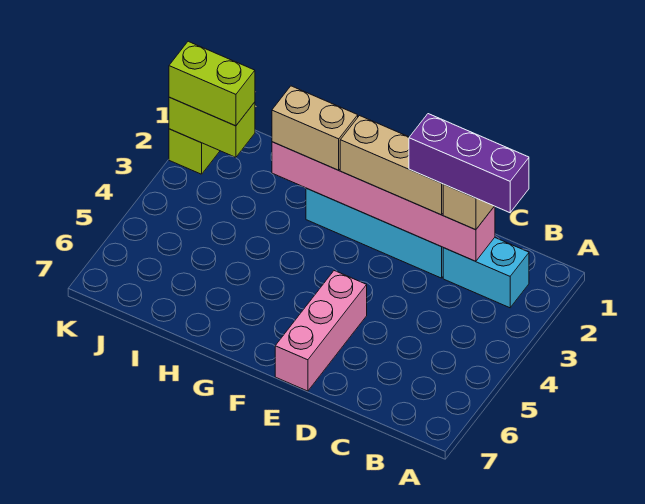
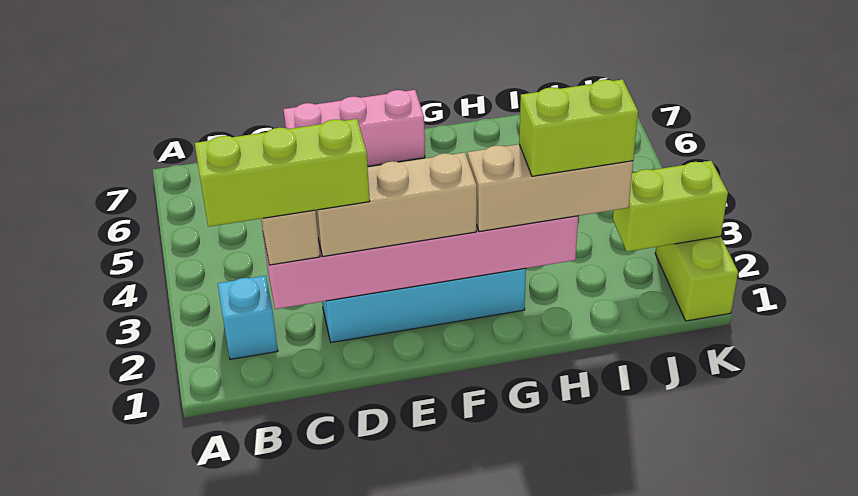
cyan 1x2 brick [443,238,529,308] -> cyan 1x1 brick [218,276,278,359]
purple 1x3 brick [409,114,529,213] -> lime 1x3 brick [195,119,370,227]
pink 1x3 brick [275,271,367,391] -> pink 1x3 brick turned to [283,90,425,166]
tan 1x2 brick [272,86,358,170] -> tan 1x3 brick [468,144,633,232]
lime 1x2 brick [169,41,255,126] -> lime 1x2 brick moved to [519,79,638,176]

